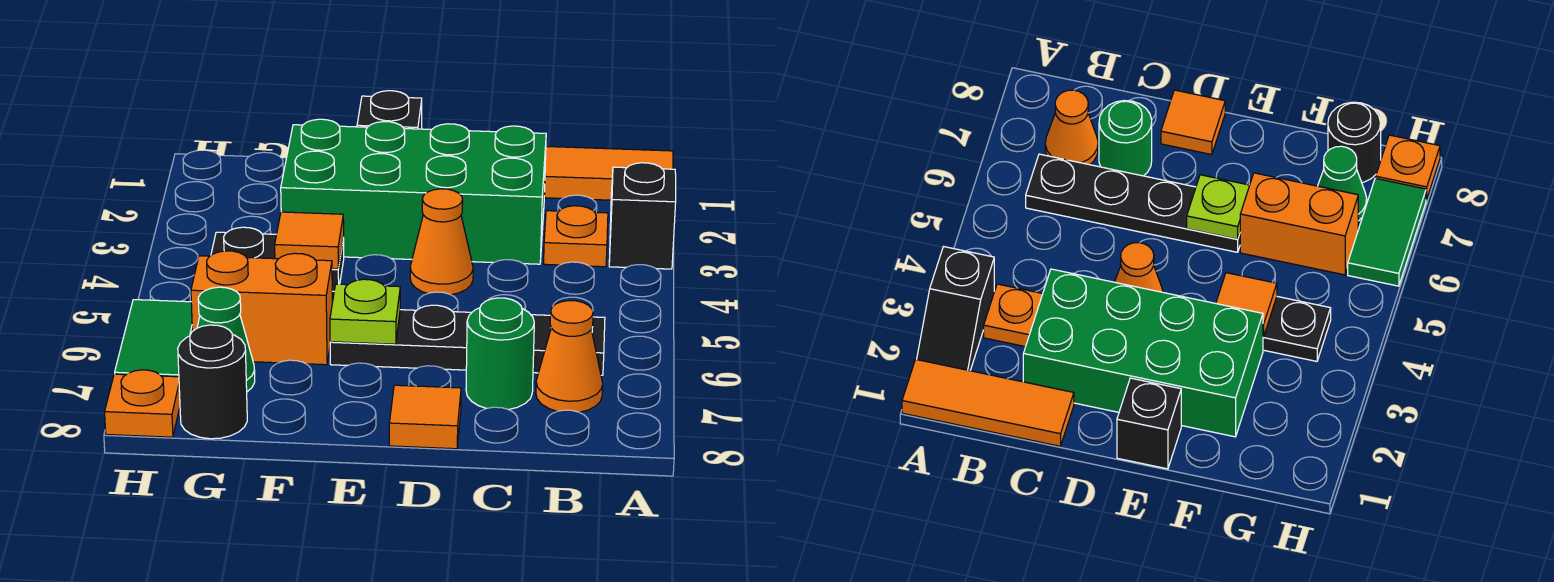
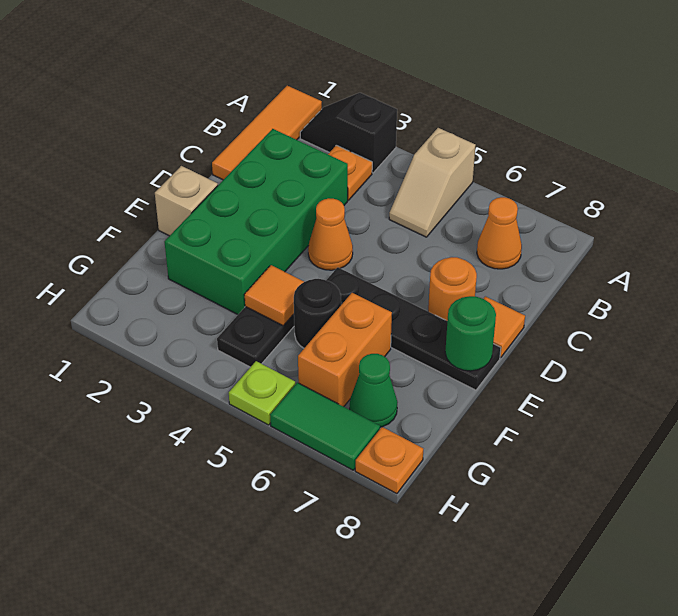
none -> tan 1x2 slope [389,128,476,237]
black 1x4 plate [330,305,605,375] -> black 1x4 plate turned to [326,267,501,390]
green 1x1 round brick [466,298,534,410] -> green 1x1 round brick moved to [445,296,496,371]
none -> orange 1x1 round brick [428,257,477,321]
black 1x1 brick [357,91,422,129] -> tan 1x1 brick [155,166,218,236]
lime 1x1 plate [330,279,400,344] -> lime 1x1 plate moved to [229,361,295,425]
black 1x1 round brick [178,325,247,439] -> black 1x1 round brick moved to [294,278,341,348]

